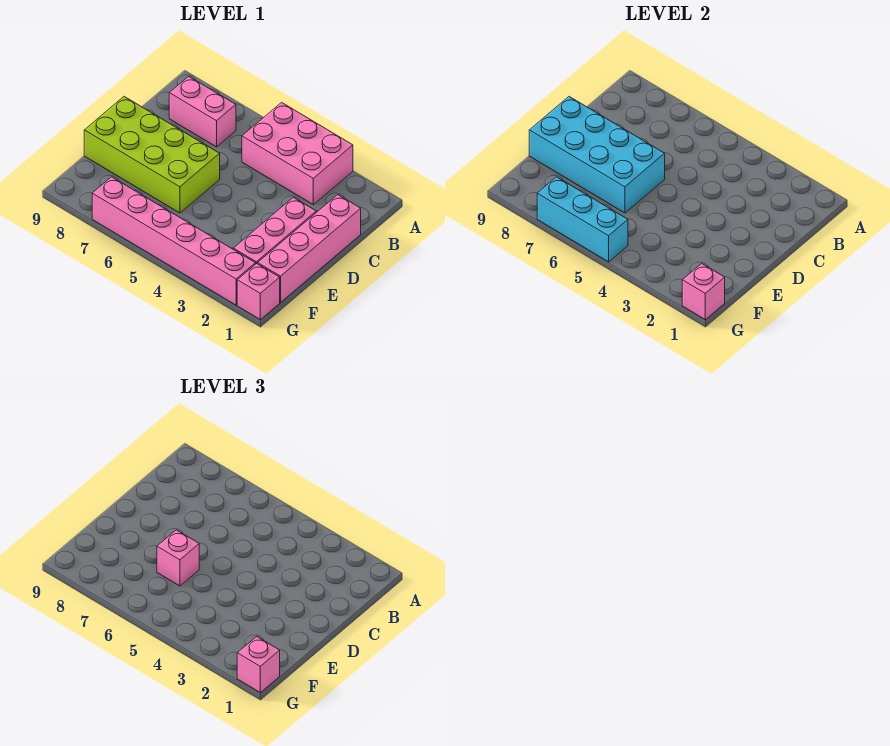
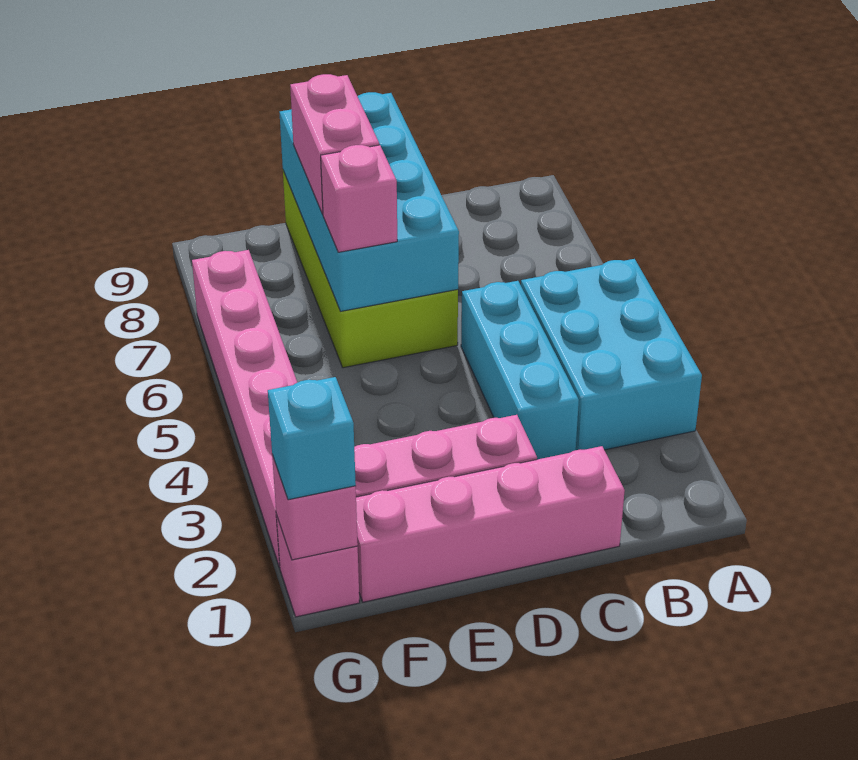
pink 2x3 brick [242,102,353,205] -> cyan 2x3 brick [521,259,702,450]
pink 1x2 brick [169,76,236,147] -> pink 1x2 brick moved to [290,74,379,214]
pink 1x1 brick [237,637,280,693] -> cyan 1x1 brick [268,377,356,500]
cyan 1x3 brick [537,177,628,262] -> cyan 1x3 brick moved to [461,281,579,459]

